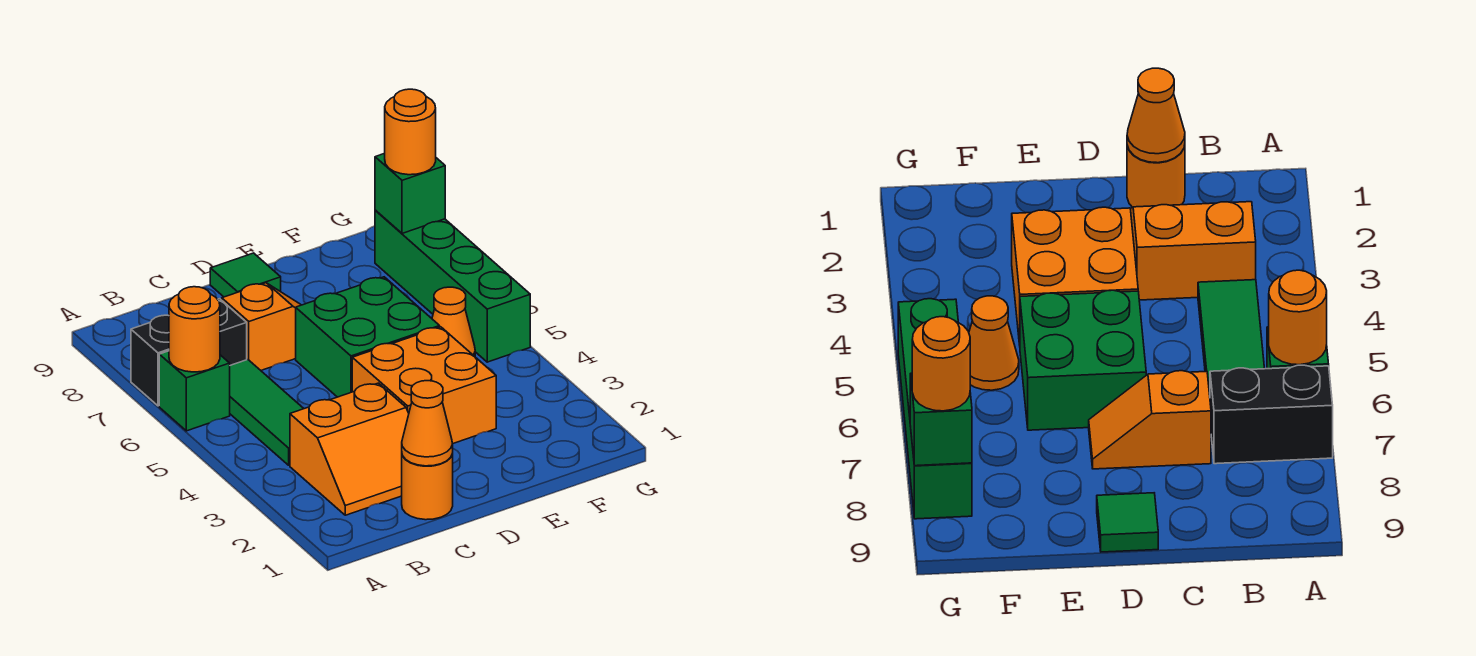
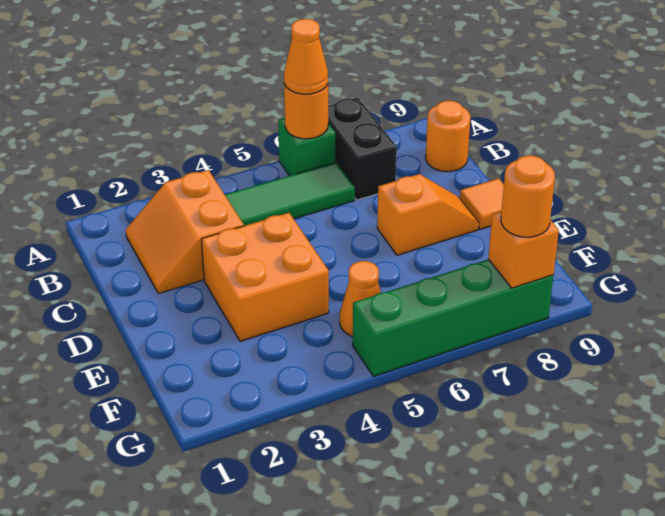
orange 1x1 round brick [402,454,453,520] -> orange 1x1 round brick moved to [426,101,470,172]
orange 1x1 cone [402,381,453,466] -> orange 1x1 cone moved to [284,19,328,94]
orange 1x2 slope [222,283,301,370] -> orange 1x2 slope turned to [377,174,479,255]
green 2x2 brick [296,277,440,397] -> none
green 1x1 tile [210,253,281,297] -> orange 1x1 tile [460,178,504,229]
green 1x1 brick [375,153,445,233] -> orange 1x1 brick [488,211,559,288]

